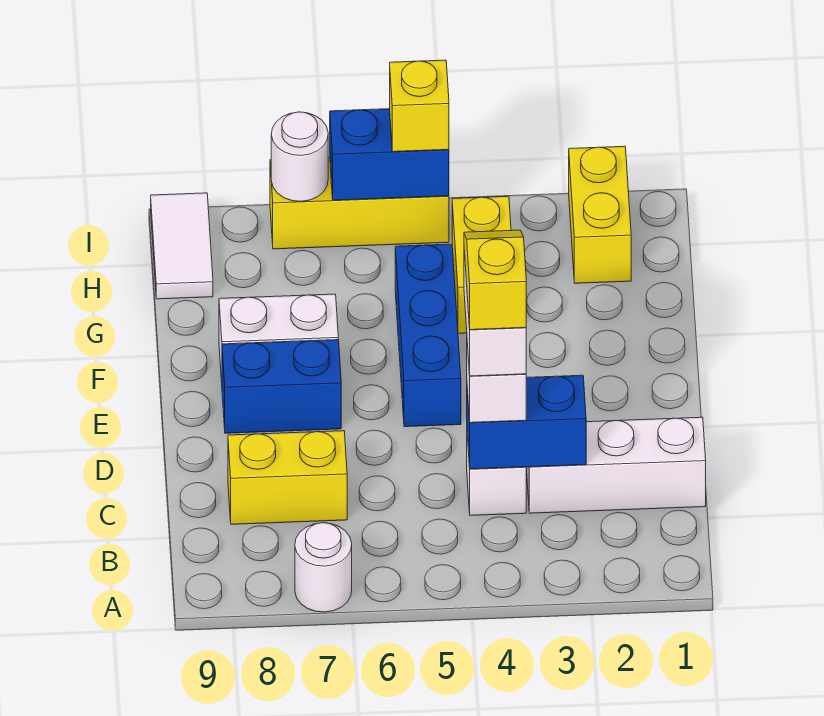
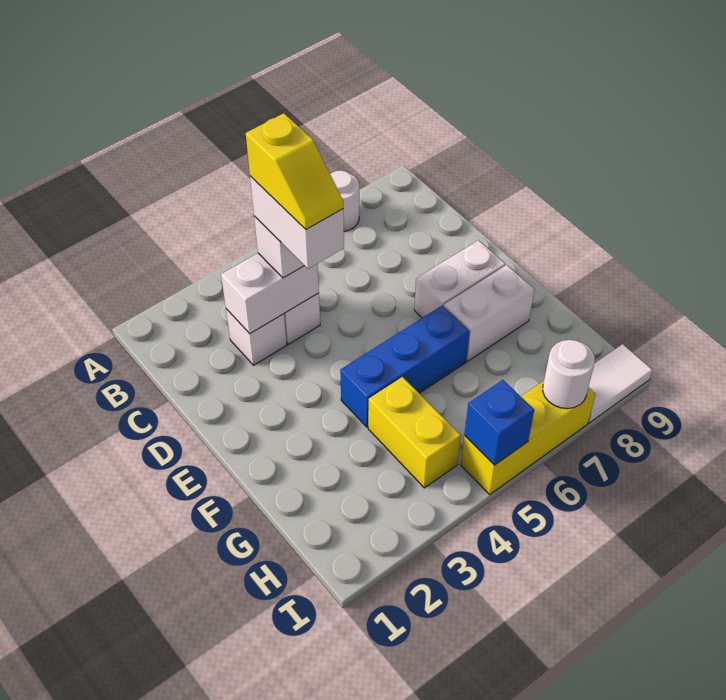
white 1x3 brick [527,417,706,513] -> white 1x1 brick [226,309,287,365]
blue 1x2 brick [467,375,586,469] -> white 1x2 brick [221,253,319,334]
yellow 1x2 brick [228,431,347,524] -> none
blue 1x3 brick [395,244,461,427] -> blue 1x3 brick turned to [340,306,470,427]
blue 1x2 brick [222,340,341,433] -> white 1x2 brick [414,240,505,318]
yellow 1x2 brick [569,146,631,283] -> none
white 1x2 tile [151,193,213,299] -> white 1x2 tile turned to [588,344,653,423]
blue 1x2 brick [330,109,449,200] -> blue 1x1 brick [464,380,534,465]
yellow 1x1 brick [390,60,449,152] -> none

